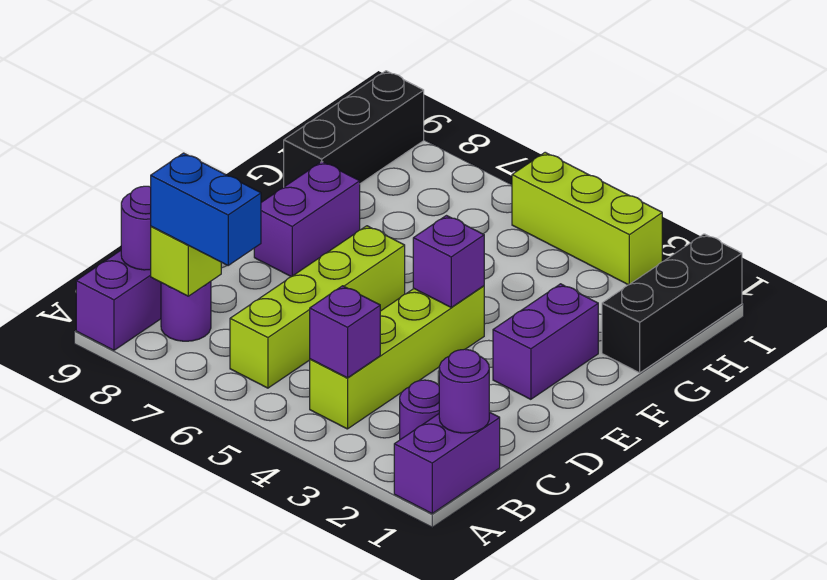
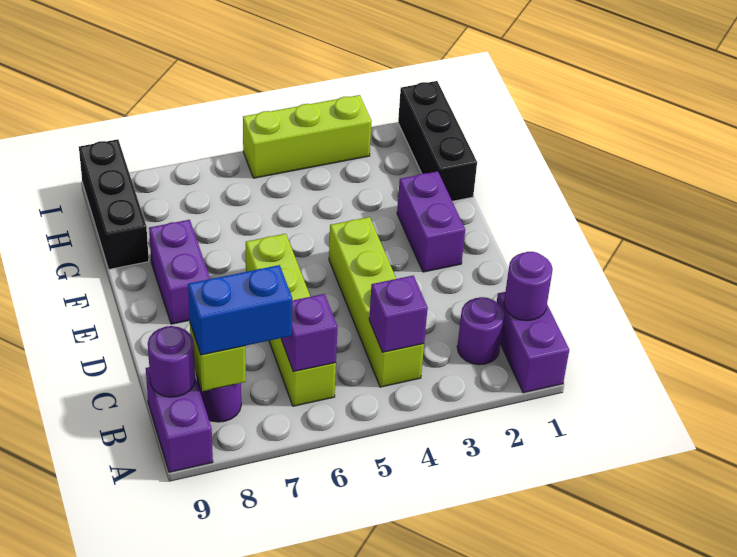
purple 1x1 brick [413,216,484,307] -> purple 1x1 brick moved to [281,294,338,372]

